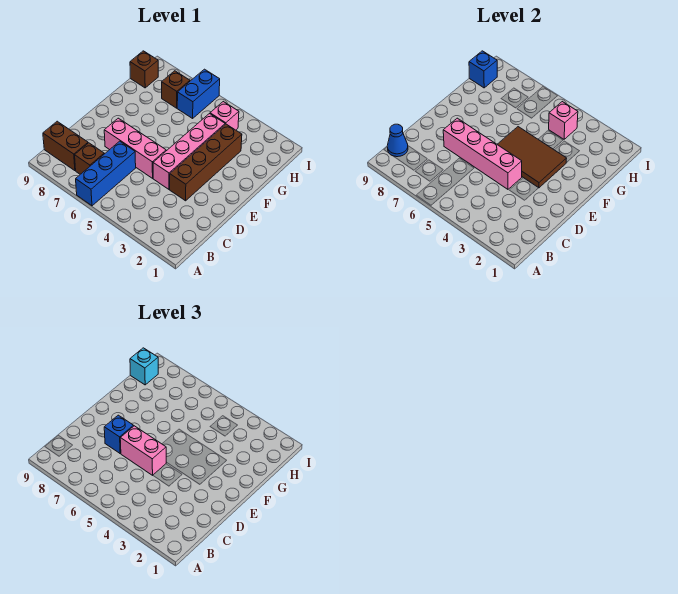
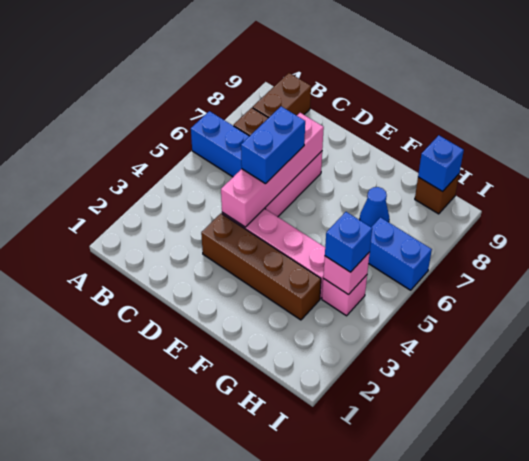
blue 1x1 cone [387,124,408,157] -> blue 1x1 cone moved to [360,187,389,227]
pink 1x2 brick [120,426,166,475] -> blue 1x2 brick [241,106,305,184]
blue 1x1 brick [104,415,133,453] -> blue 1x1 brick moved to [325,212,372,272]
brown 2x3 tile [497,127,567,188] -> none
brown 1x1 brick [162,71,190,108] -> none
cyan 1x1 brick [130,348,158,385] -> none

